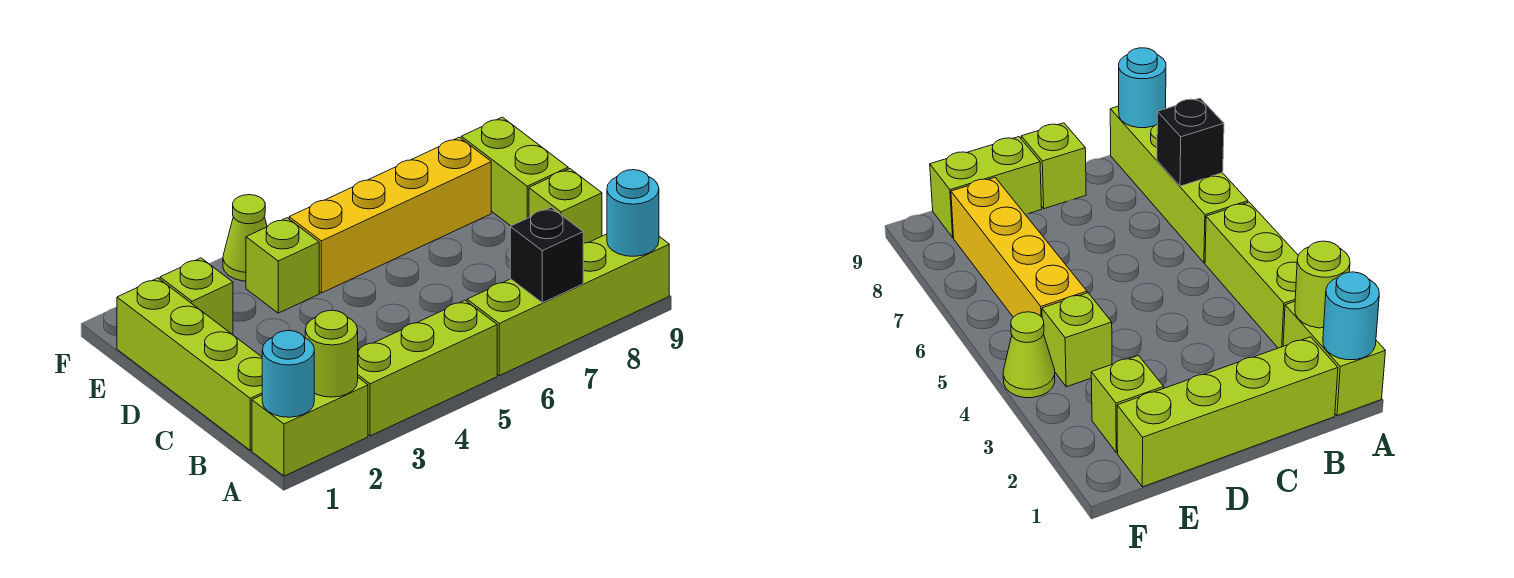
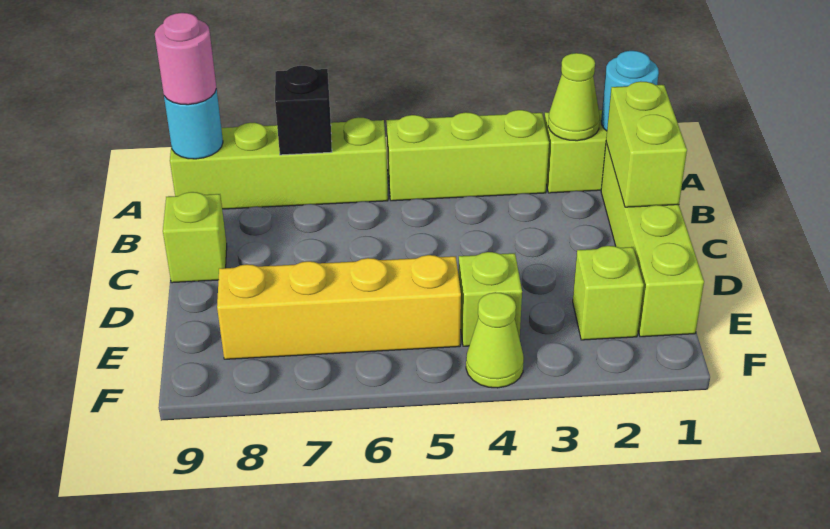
lime 1x1 round brick [305,310,358,397] -> lime 1x1 cone [548,53,600,141]
none -> pink 1x1 round brick [155,13,216,105]
lime 1x2 brick [461,117,568,226] -> lime 1x2 brick moved to [606,81,687,207]

